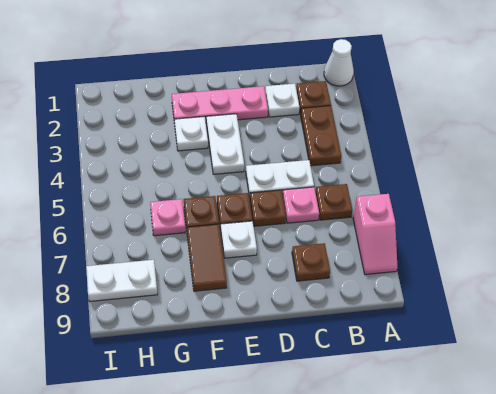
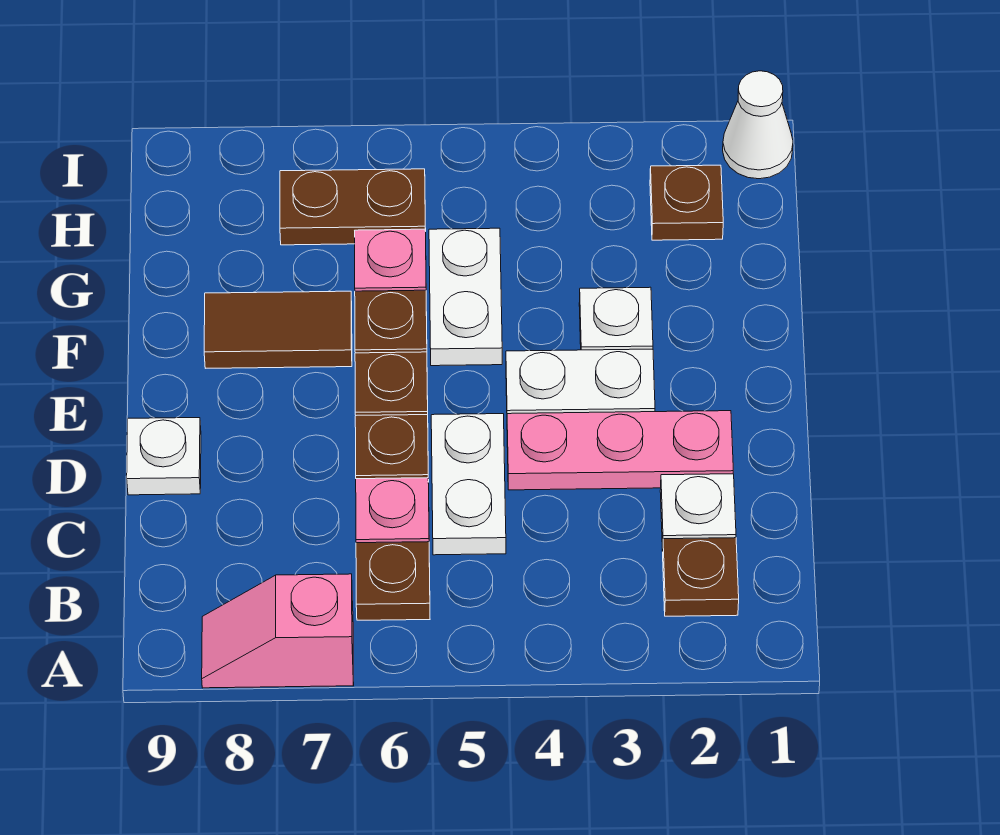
white 1x1 cone [324,39,354,86] -> white 1x1 cone moved to [723,71,793,179]
brown 1x2 plate [301,106,341,166] -> brown 1x2 plate moved to [280,169,426,245]
brown 1x1 plate [292,243,330,281] -> brown 1x1 plate moved to [650,165,723,240]
pink 1x3 plate [172,86,268,123] -> pink 1x3 plate turned to [507,411,733,490]
white 1x1 plate [221,221,257,258] -> white 1x1 plate moved to [127,418,201,495]
white 1x2 plate [86,260,157,302] -> white 1x2 plate moved to [429,228,502,366]

